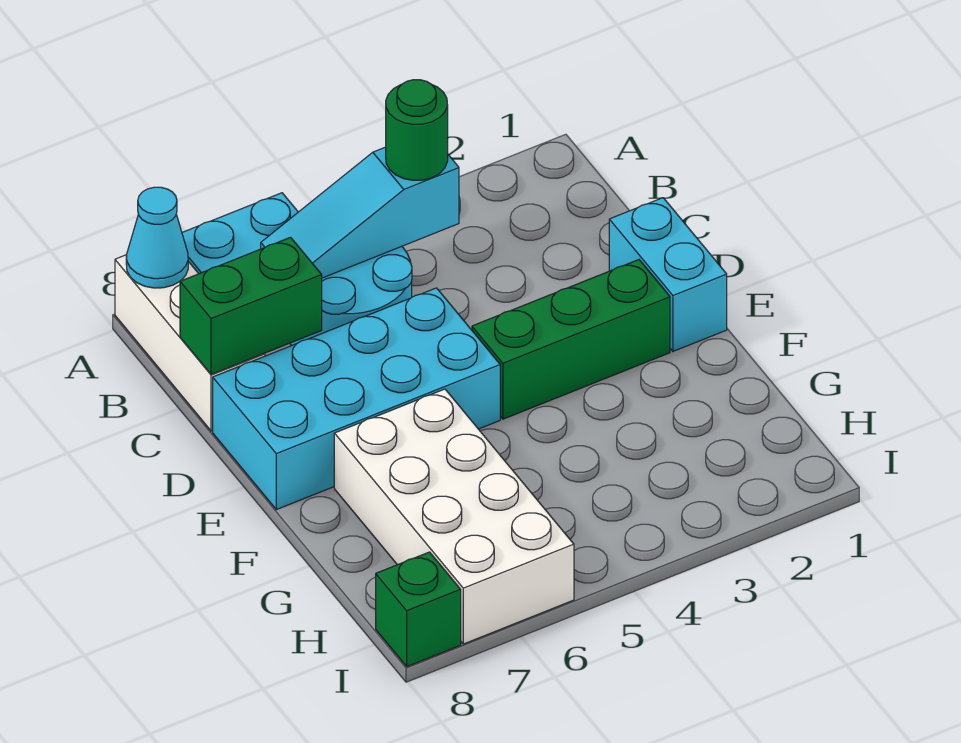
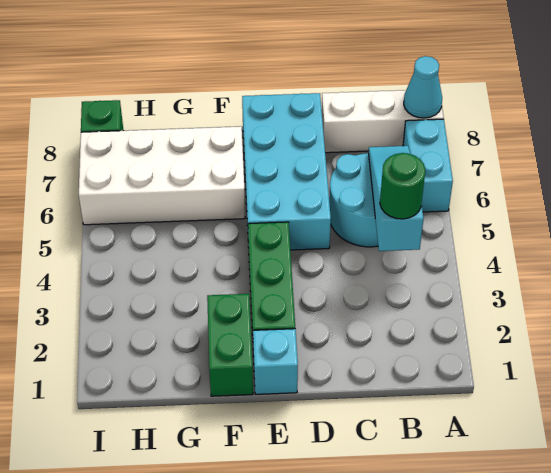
green 1x2 brick [180,237,322,374] -> green 1x2 brick moved to [207,294,253,396]
cyan 1x2 brick [609,198,727,351] -> cyan 1x1 brick [253,329,298,394]

